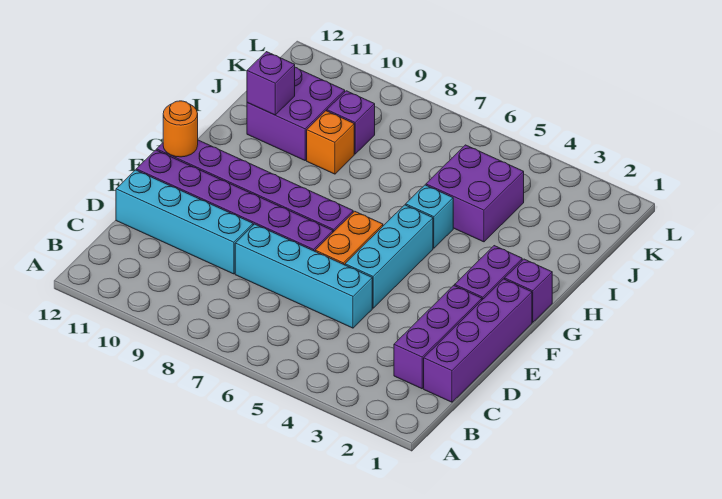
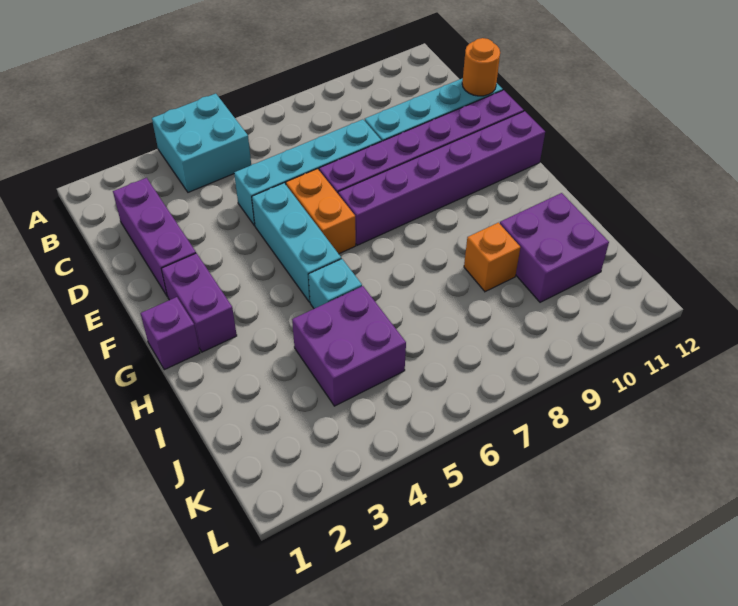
none -> cyan 2x2 brick [152,94,251,192]
purple 1x4 brick [424,279,532,402] -> none
orange 1x1 round brick [163,101,198,157] -> orange 1x1 round brick moved to [462,38,500,96]
purple 1x1 brick [247,52,295,115] -> none
purple 1x1 brick [327,91,375,154] -> none

